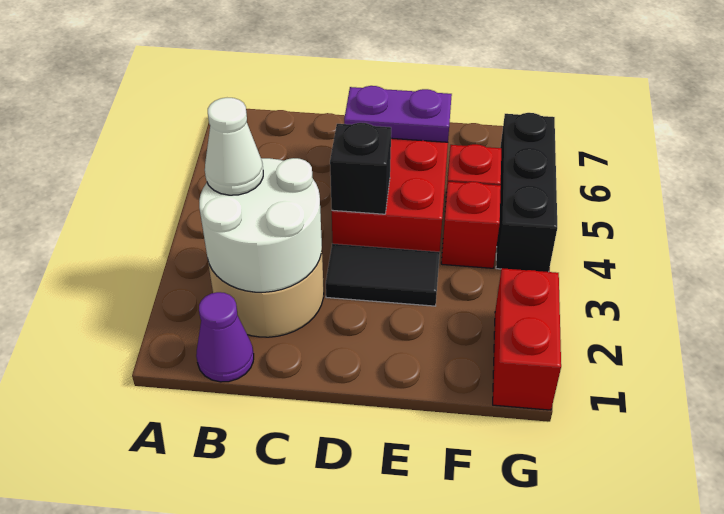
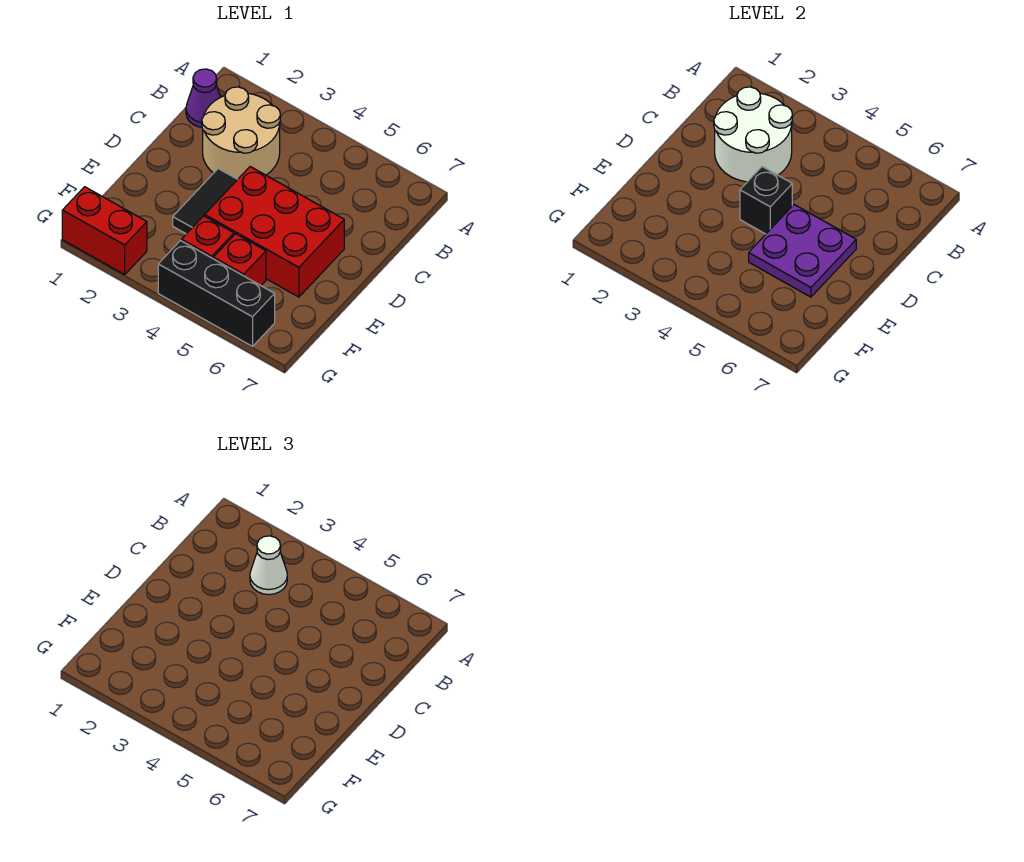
purple 1x2 plate [344,86,452,142] -> purple 2x2 plate [749,205,856,297]

